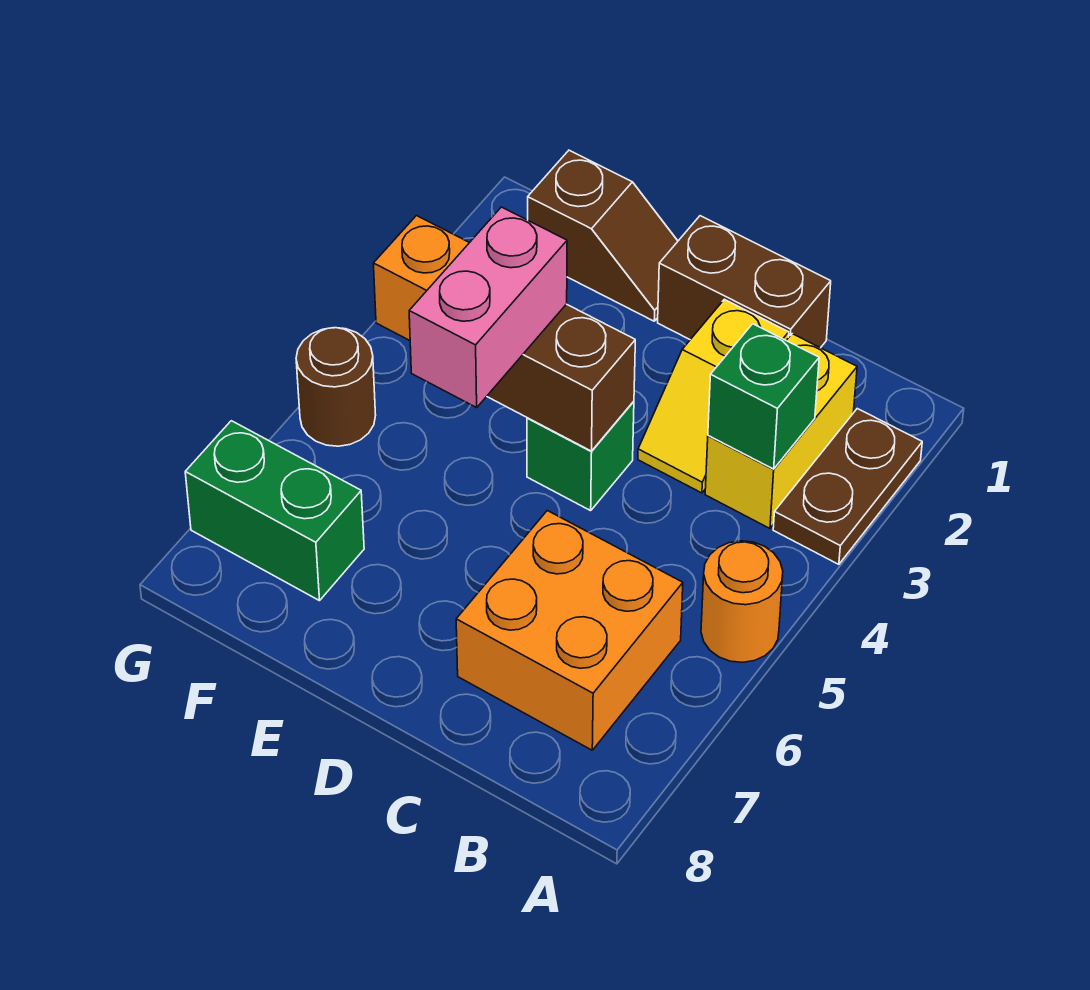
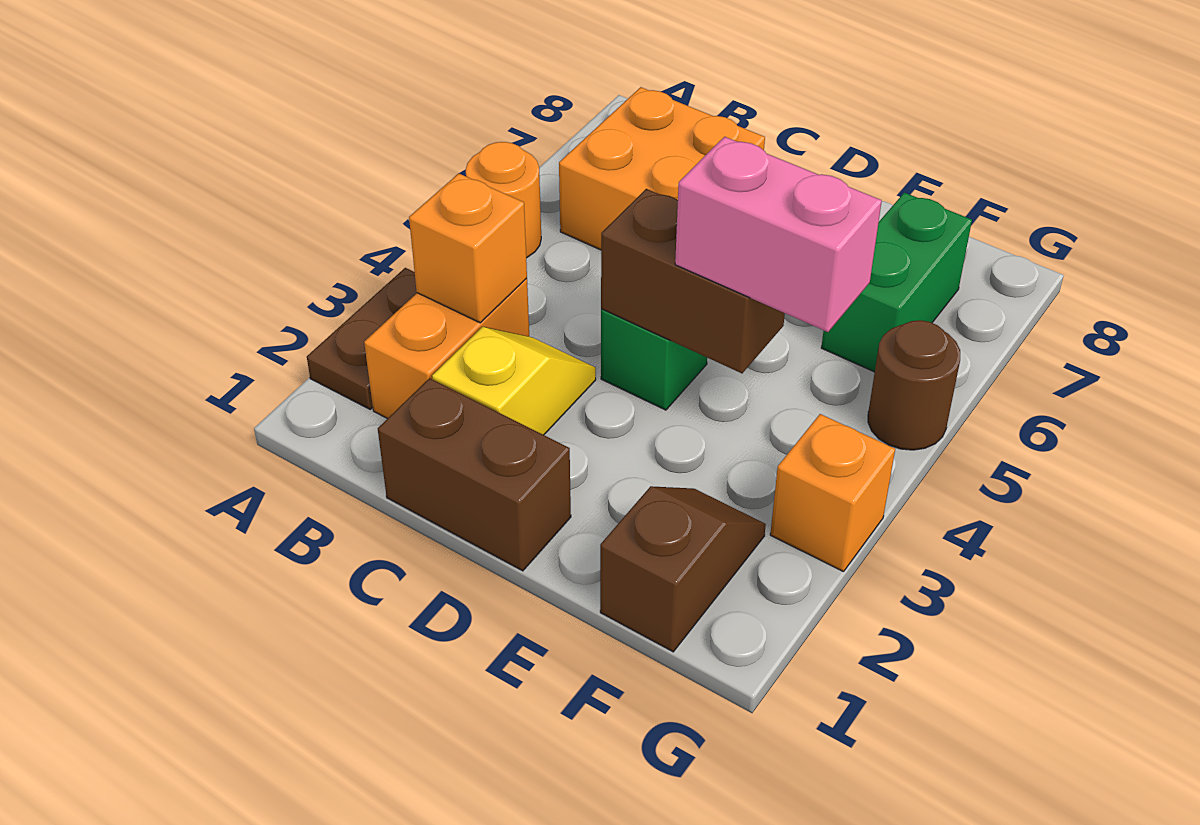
yellow 1x2 brick [705,334,857,528] -> orange 1x2 brick [364,278,529,419]
green 1x1 brick [708,324,819,469] -> orange 1x1 brick [409,173,527,323]
brown 1x2 slope [528,150,678,321] -> brown 1x2 slope turned to [600,486,766,652]
pink 1x2 brick [409,207,567,408] -> pink 1x2 brick turned to [675,137,882,332]
green 1x2 brick [185,421,364,601] -> green 1x2 brick turned to [821,193,972,372]

